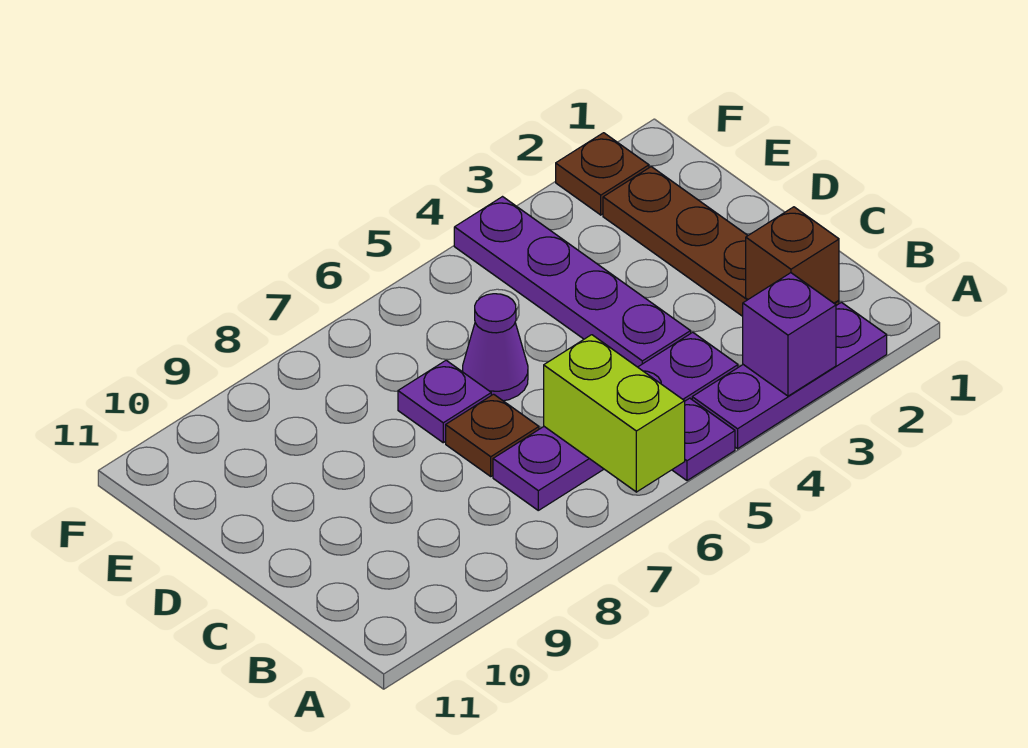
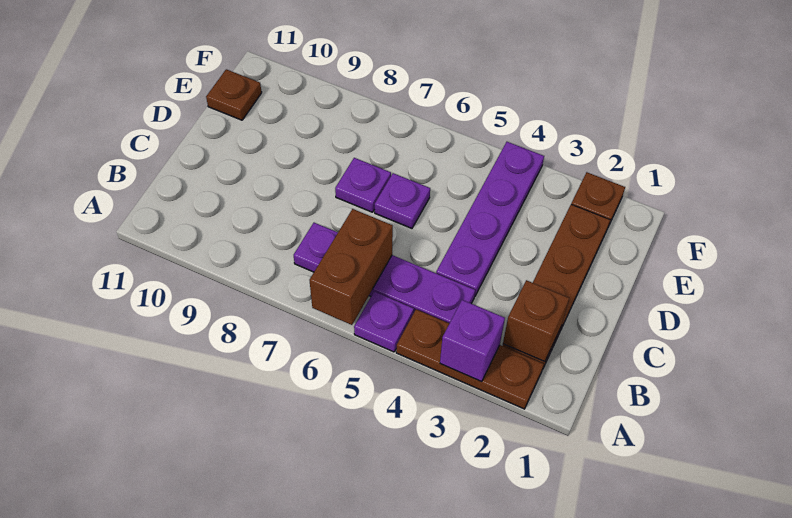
purple 1x3 plate [692,302,887,449] -> brown 1x3 plate [396,309,544,409]
lime 1x2 brick [544,335,685,492] -> brown 1x2 brick [310,209,393,325]
brown 1x1 plate [446,394,539,476] -> brown 1x1 plate moved to [206,69,262,120]
purple 1x1 cone [462,294,528,401] -> purple 1x1 plate [375,173,430,228]

